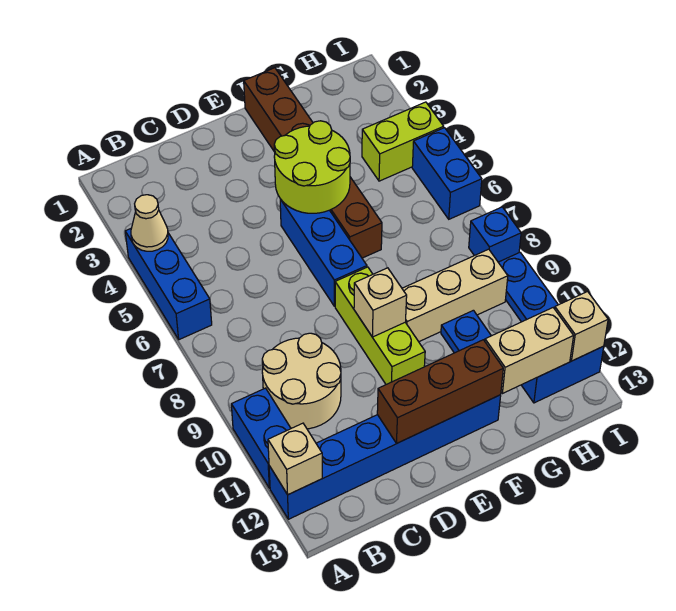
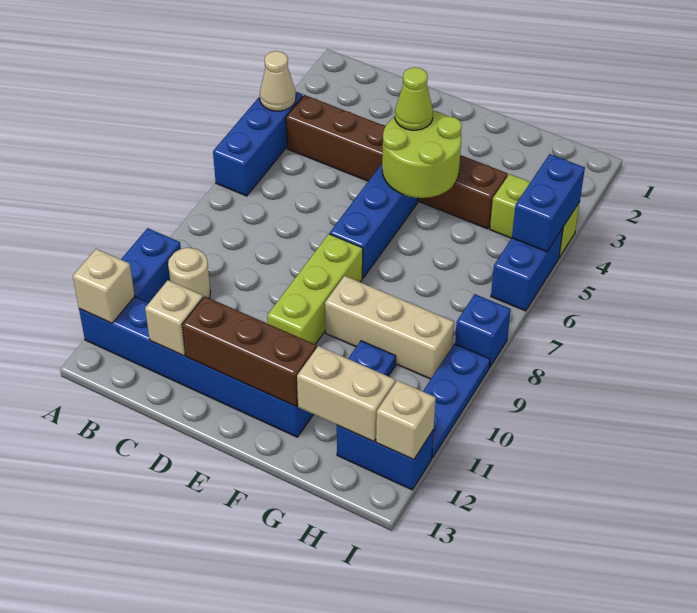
tan 2x2 round brick [262,333,341,429] -> tan 1x1 round brick [168,248,210,298]
none -> lime 1x1 cone [395,67,433,130]
tan 1x1 brick [354,268,407,337] -> tan 1x1 brick moved to [145,280,203,356]
brown 1x6 brick [244,68,382,258] -> brown 1x6 brick turned to [286,95,507,229]
none -> blue 1x2 brick [512,154,585,252]

